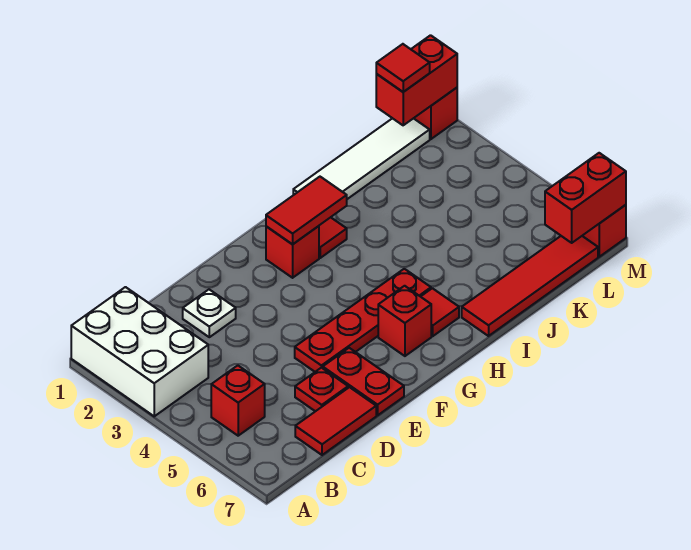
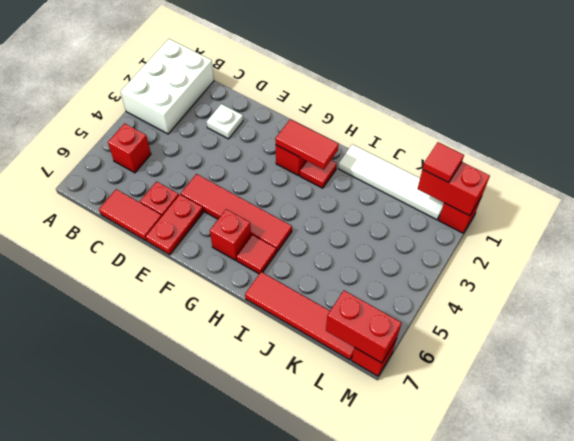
red 1x4 plate [295,269,431,372] -> red 1x4 tile [181,174,292,252]

